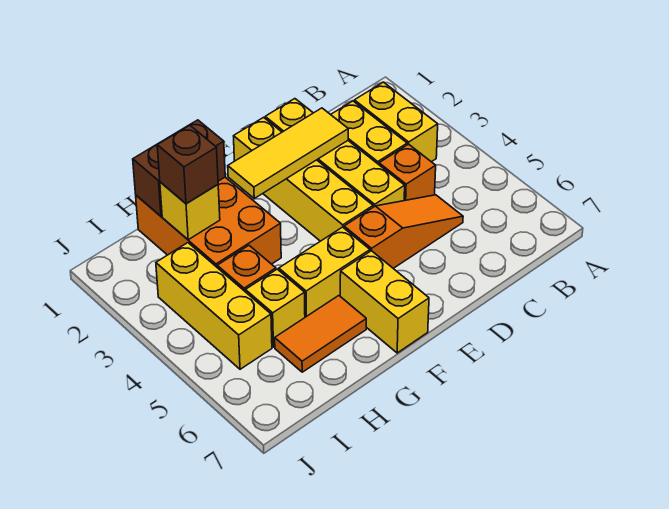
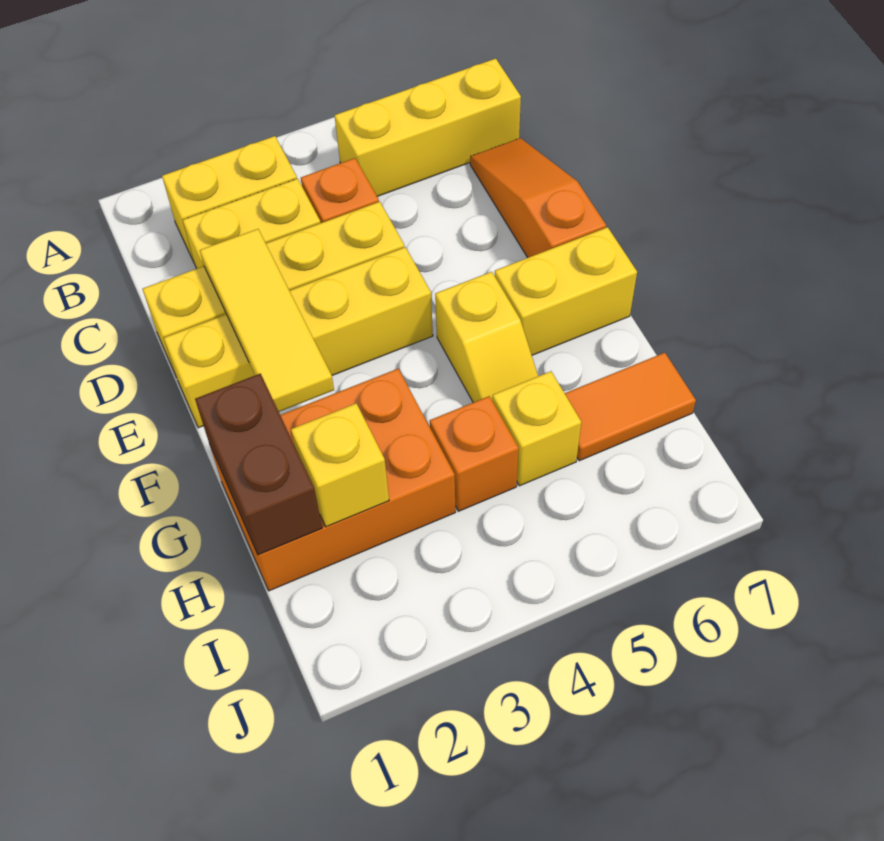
orange 1x3 slope [344,195,463,268] -> orange 1x3 slope moved to [470,138,606,258]
yellow 1x2 brick [279,227,370,317] -> yellow 1x2 slope [435,272,538,402]
orange 1x2 tile [275,296,366,372] -> orange 1x2 tile turned to [565,353,696,461]
brown 1x1 brick [157,125,218,204] -> none
yellow 1x3 brick [156,243,272,369] -> yellow 1x3 brick moved to [335,59,521,196]

